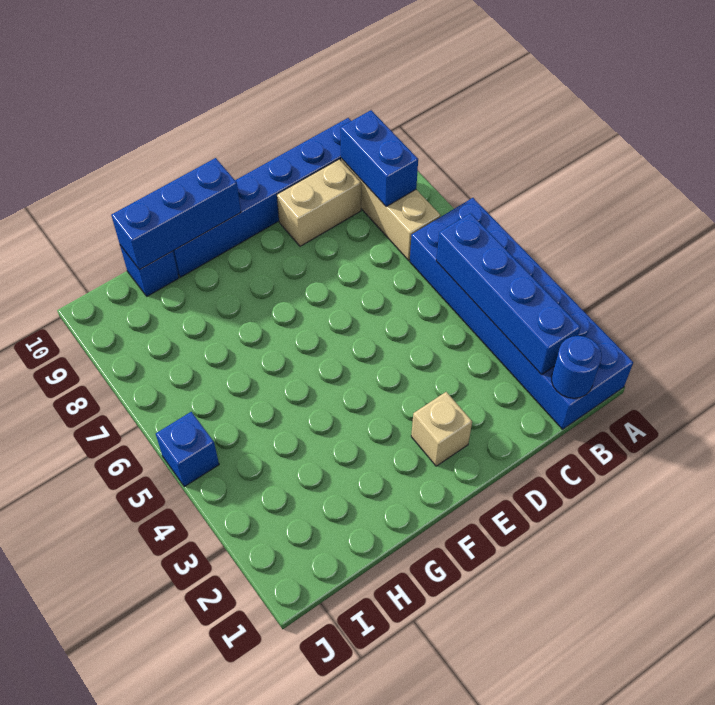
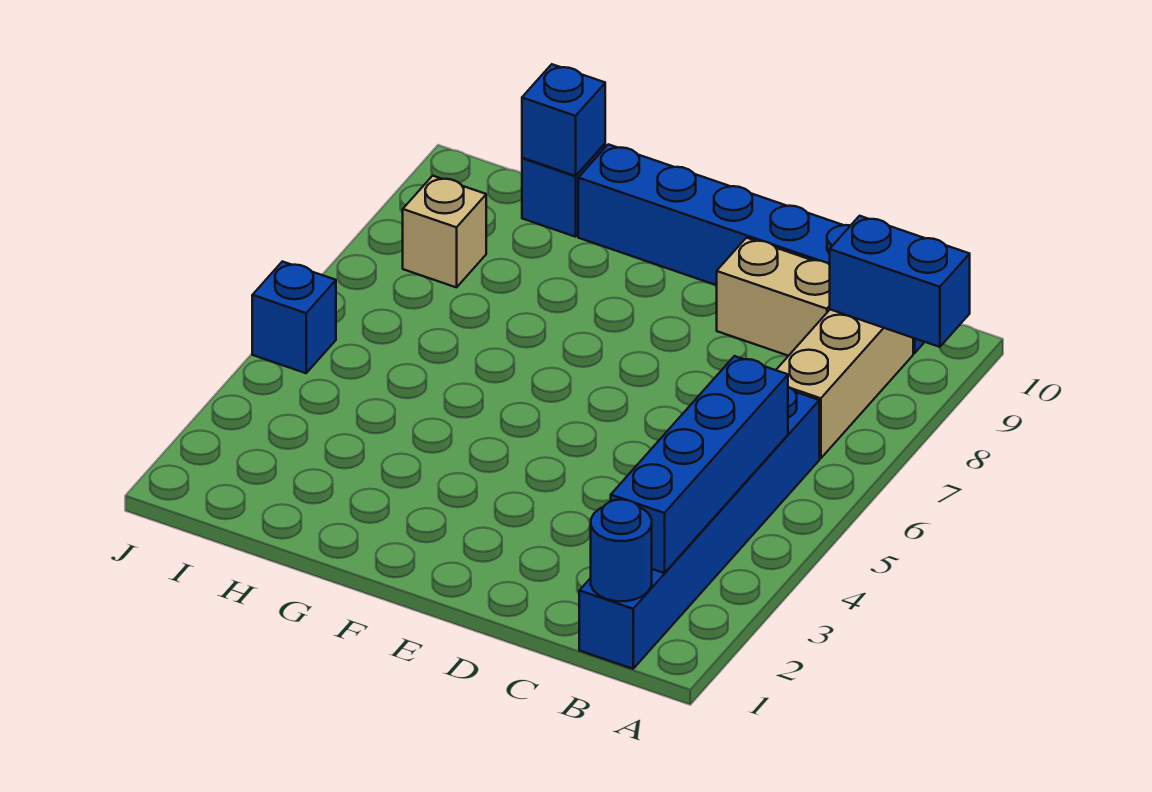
blue 2x6 brick [410,198,633,429] -> blue 1x6 brick [579,387,819,669]
blue 1x2 brick [340,110,418,206] -> blue 1x2 brick turned to [830,216,970,347]
tan 1x1 brick [411,392,472,466] -> tan 1x1 brick moved to [403,176,486,287]
blue 1x3 brick [111,158,241,270] -> blue 1x1 brick [522,64,605,176]

